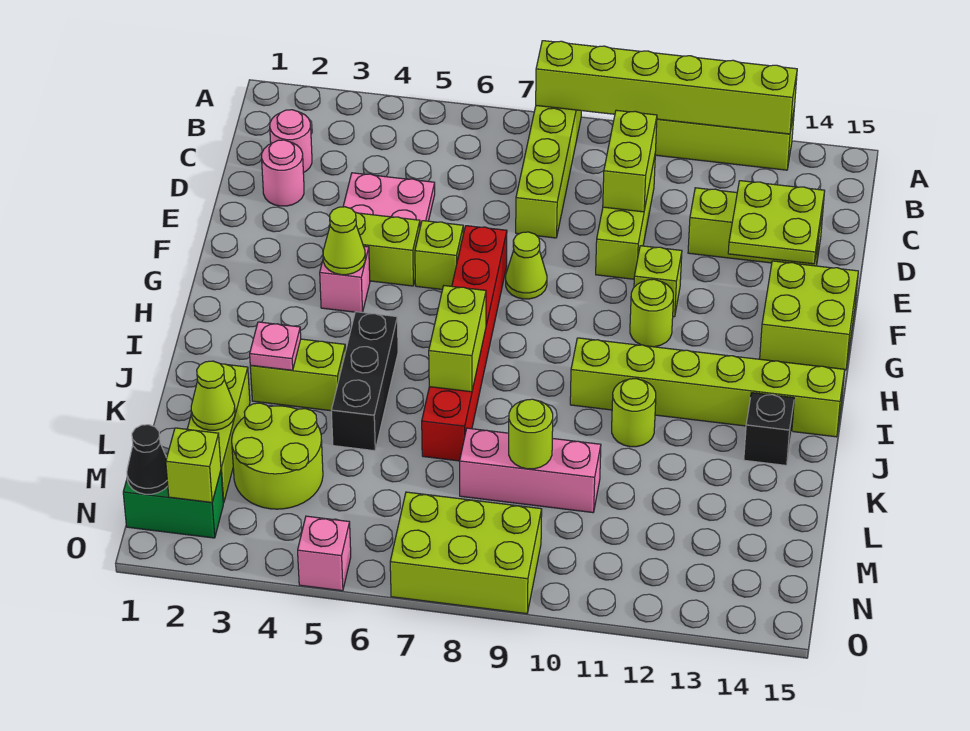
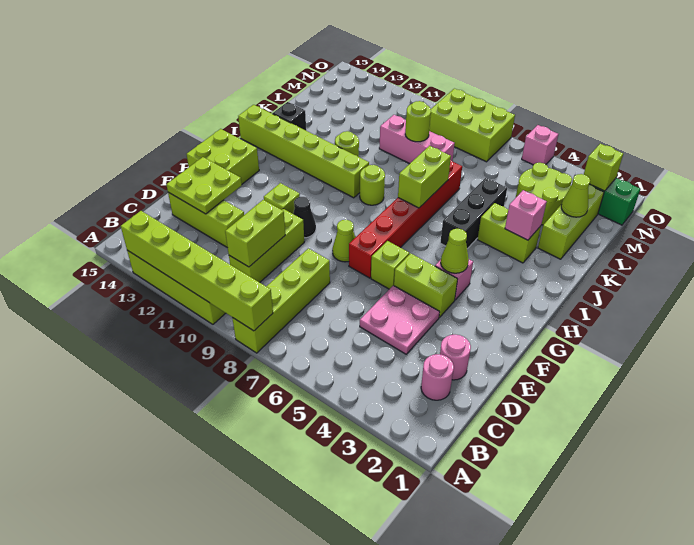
lime 1x1 round brick [630,279,673,347] -> lime 1x1 round brick moved to [360,165,385,205]
pink 1x1 plate [250,322,301,370] -> pink 1x1 brick [505,190,547,240]
black 1x1 cone [127,425,168,494] -> black 1x1 cone moved to [293,197,316,238]

